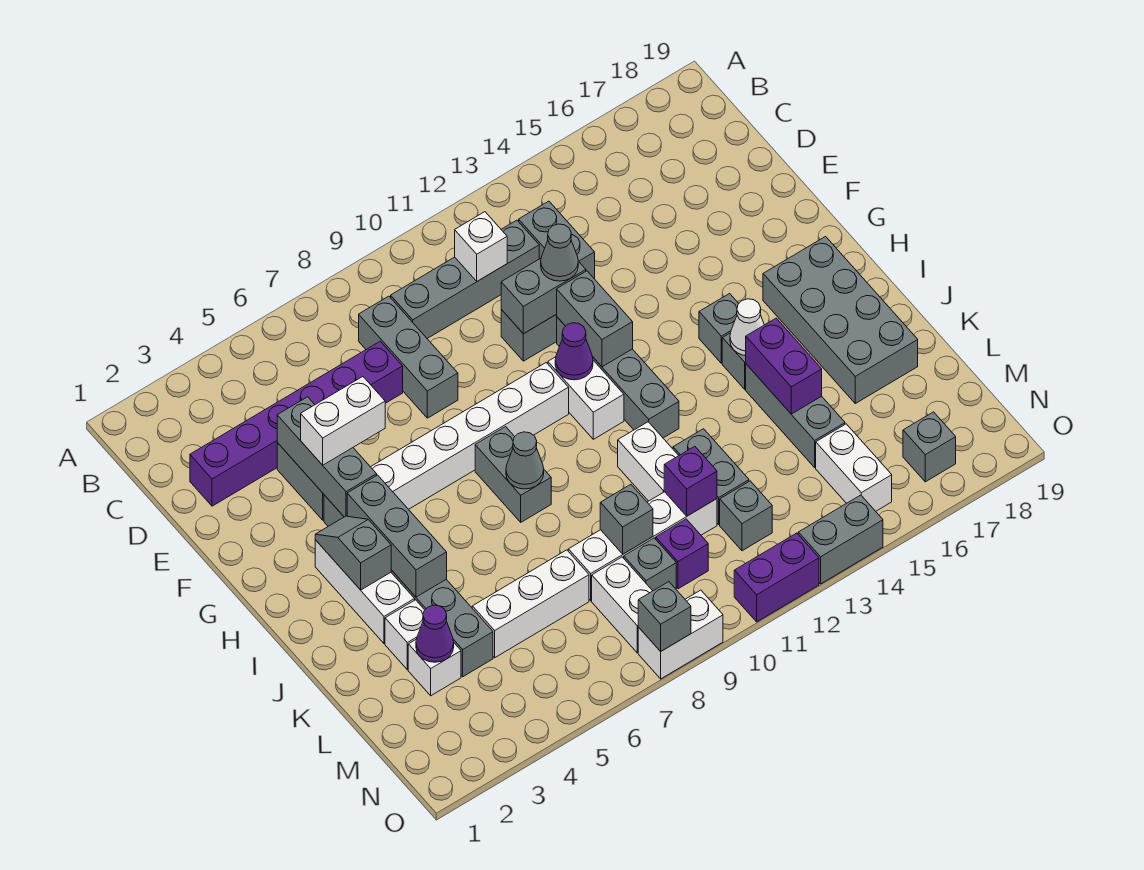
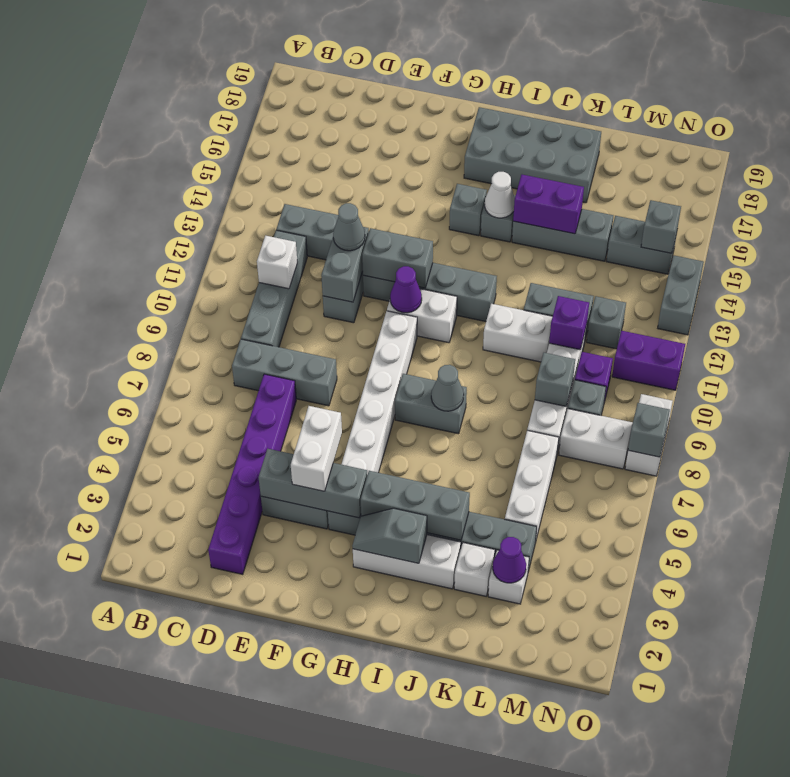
white 1x2 brick [816,424,892,511] -> grey 1x2 brick [606,216,677,274]
grey 1x1 brick [903,412,956,482] -> grey 1x1 brick moved to [641,200,681,253]
purple 1x2 brick [734,533,819,622] -> purple 1x2 brick turned to [612,331,685,390]

